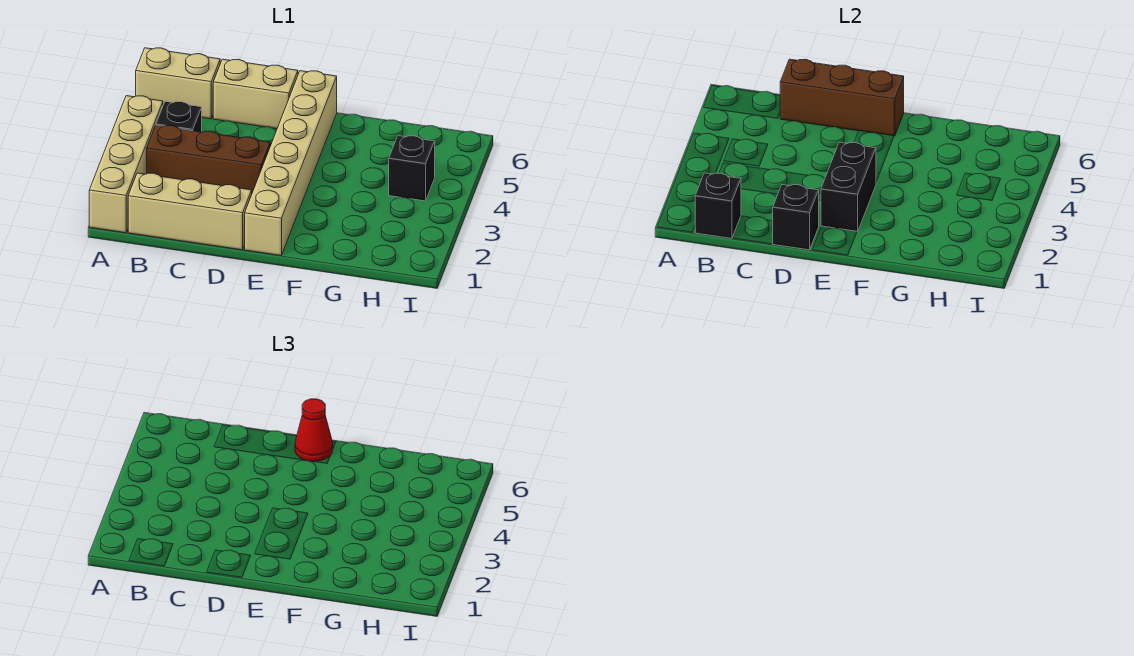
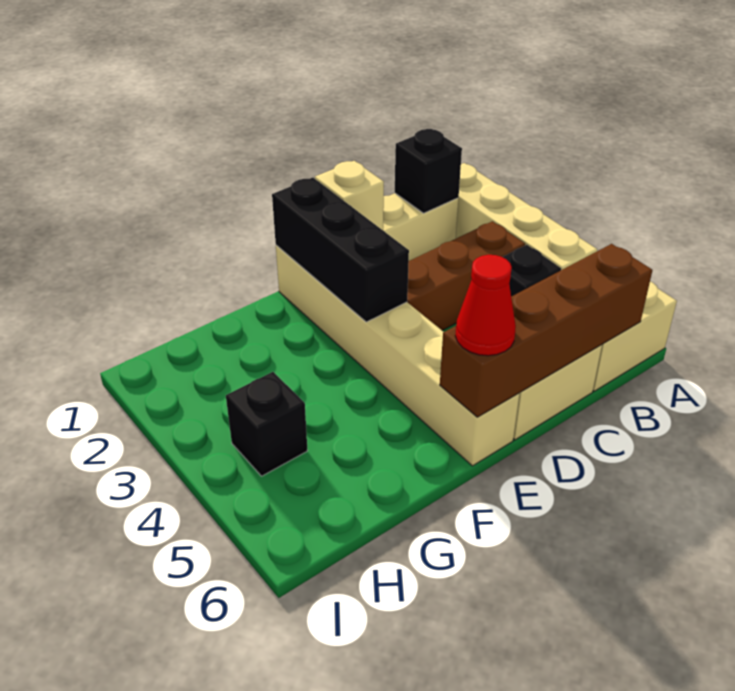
brown 1x3 brick [780,59,904,136] -> brown 1x4 brick [440,244,652,417]
black 1x1 brick [773,185,819,250] -> tan 1x1 brick [315,161,384,230]
black 1x2 brick [821,142,876,232] -> black 1x3 brick [272,178,409,322]

